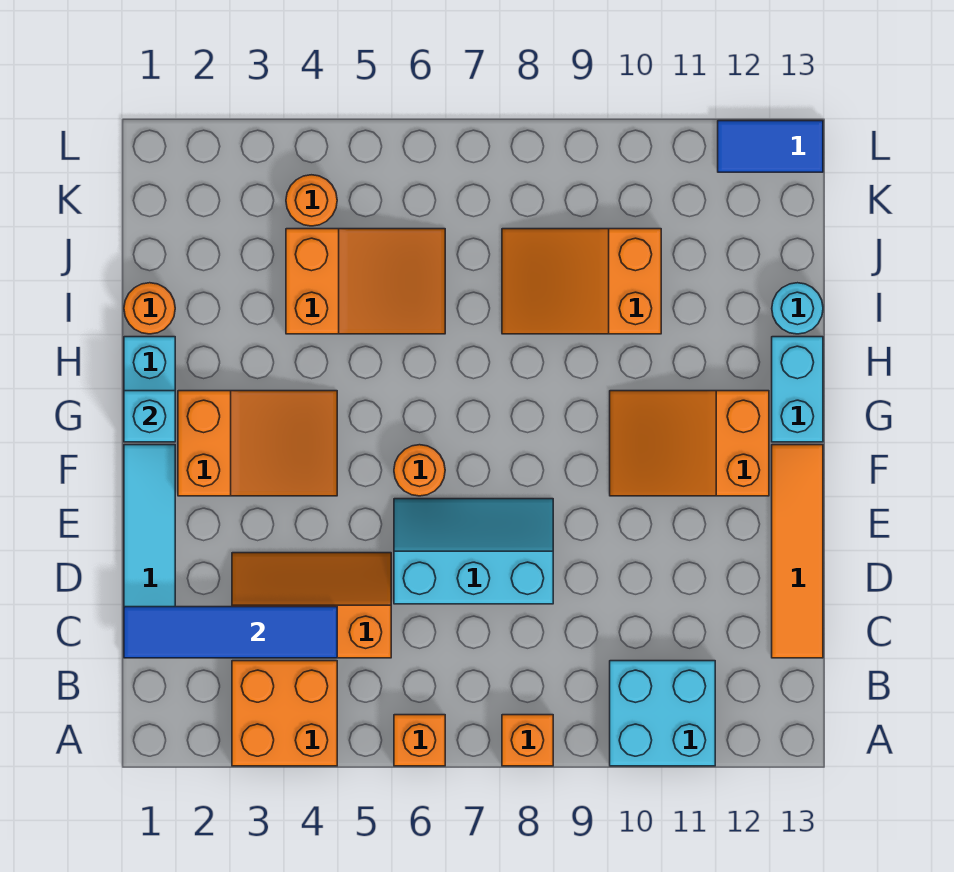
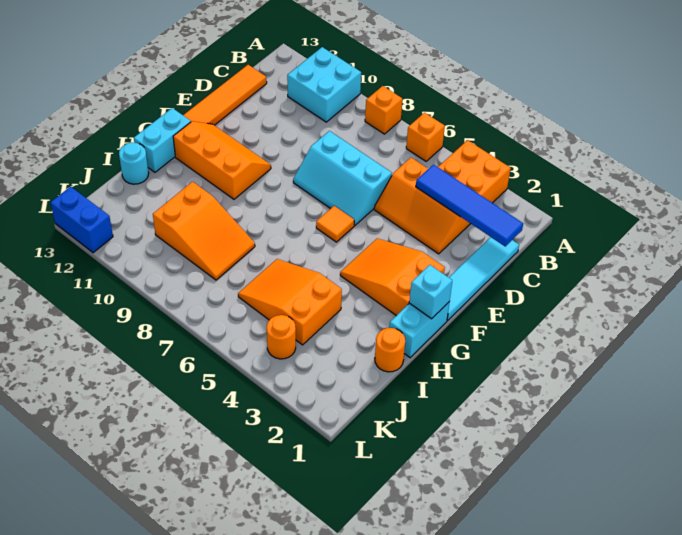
orange 1x1 round brick [394,445,445,496] -> orange 1x1 tile [316,206,354,242]
orange 2x3 slope [610,391,769,496] -> orange 2x3 slope turned to [173,121,271,199]
blue 1x2 tile [718,121,823,172] -> blue 1x2 brick [50,187,113,253]

